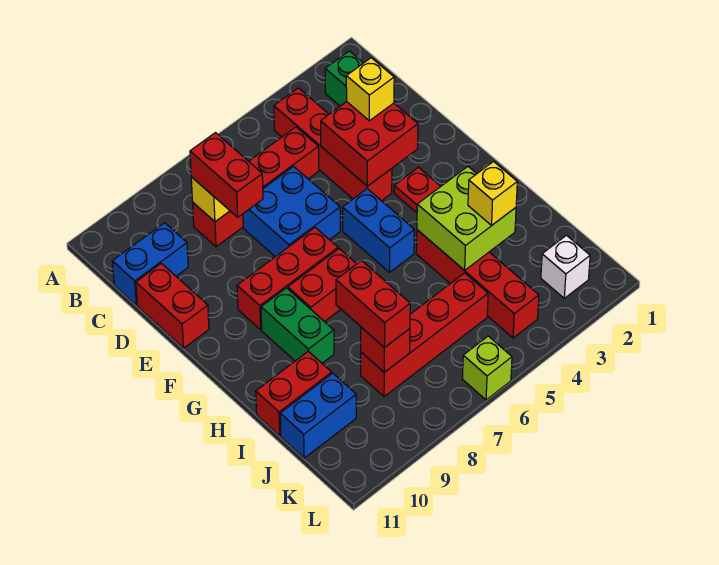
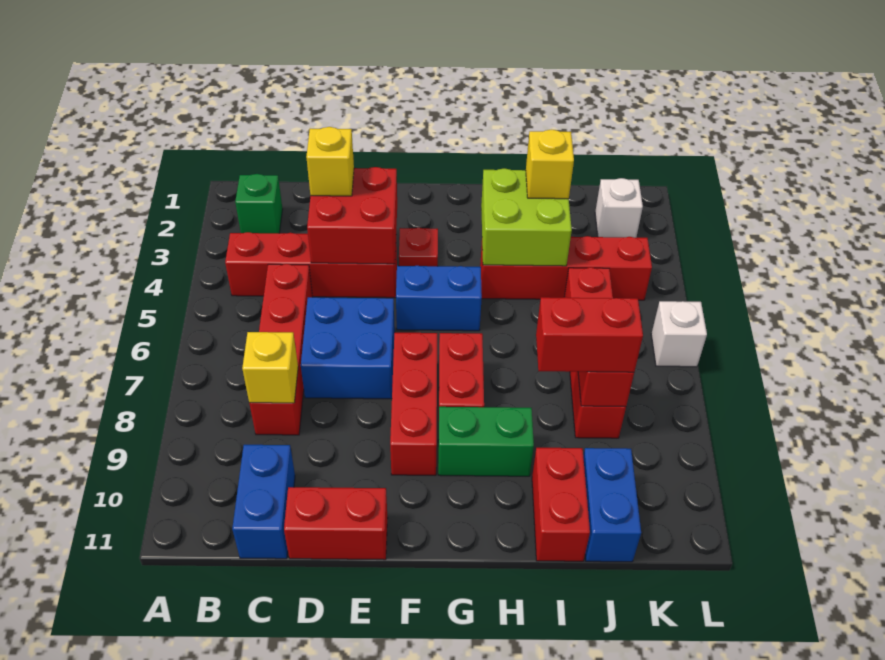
red 1x2 brick [190,133,263,217] -> none
lime 1x1 brick [462,336,512,400] -> white 1x1 brick [651,301,707,367]

